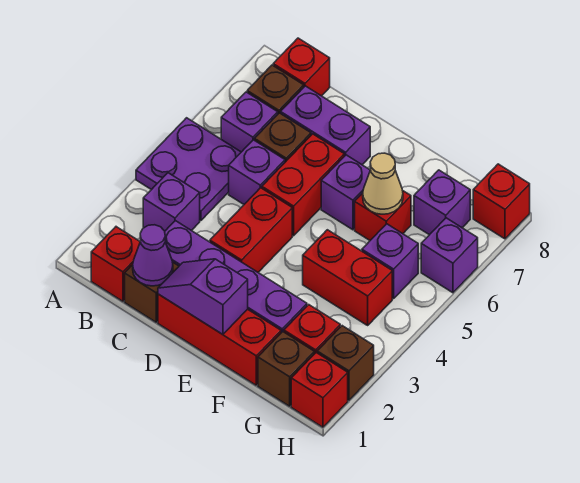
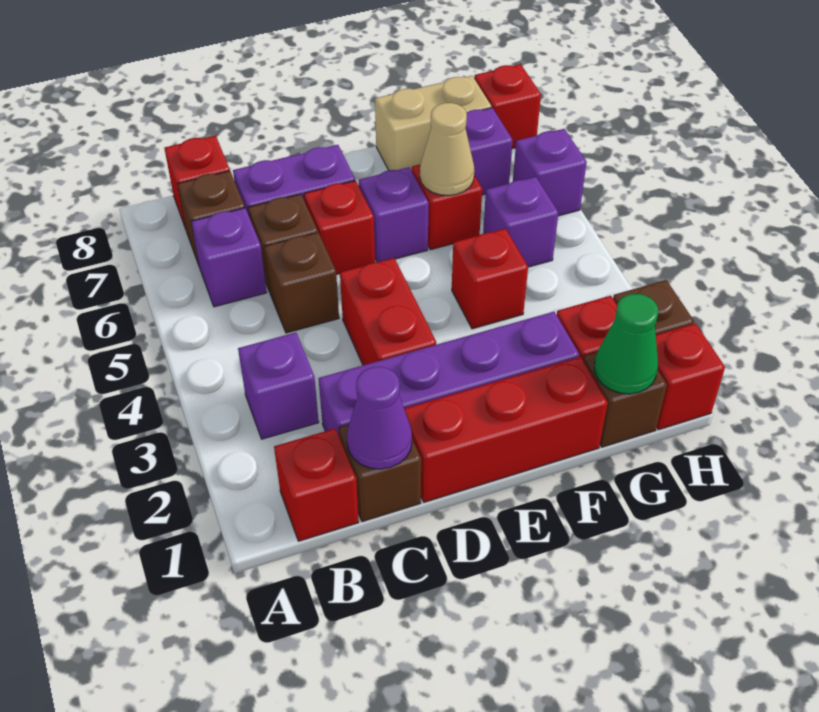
purple 2x2 plate [136,118,241,221] -> none
purple 1x1 brick [229,140,285,204] -> brown 1x1 brick [264,232,339,333]
purple 1x2 slope [158,259,248,334] -> none
red 1x2 brick [262,134,344,236] -> red 1x1 brick [304,180,375,275]
red 1x2 brick [303,230,392,325] -> red 1x1 brick [452,229,528,329]
none -> tan 1x2 brick [375,76,491,171]
none -> green 1x1 cone [594,294,658,394]

